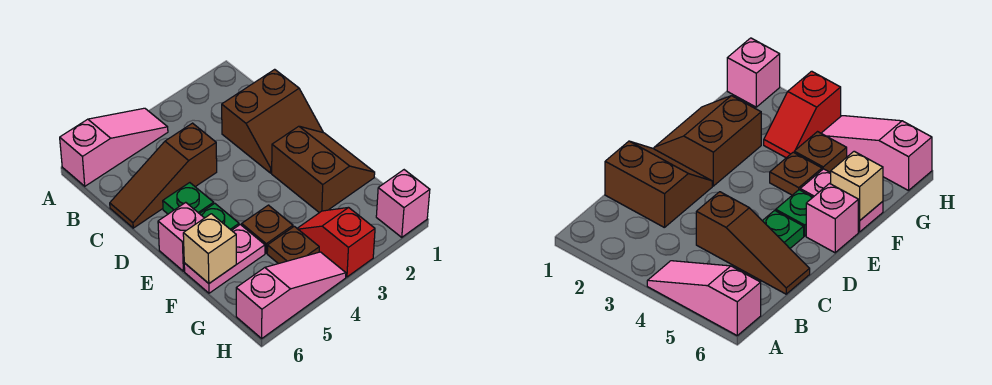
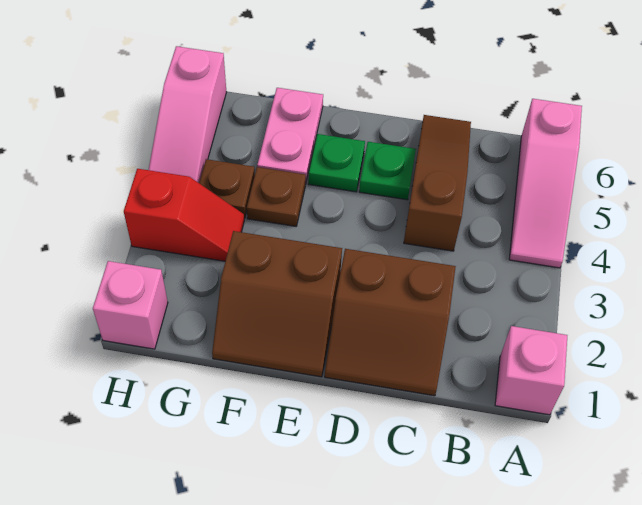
brown 2x2 slope [222,69,323,173] -> brown 2x2 slope turned to [325,249,456,396]
pink 1x1 brick [158,202,204,271] -> pink 1x1 brick moved to [495,326,567,415]
tan 1x1 brick [183,214,236,283] -> none

